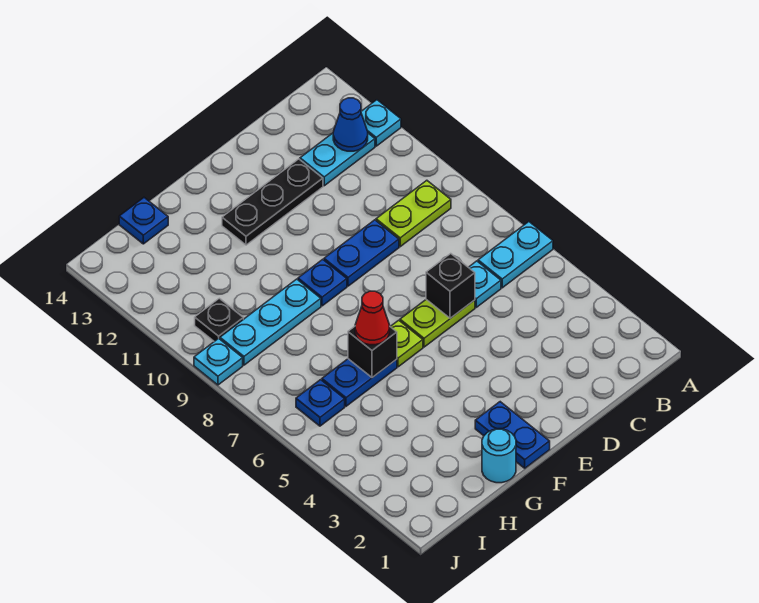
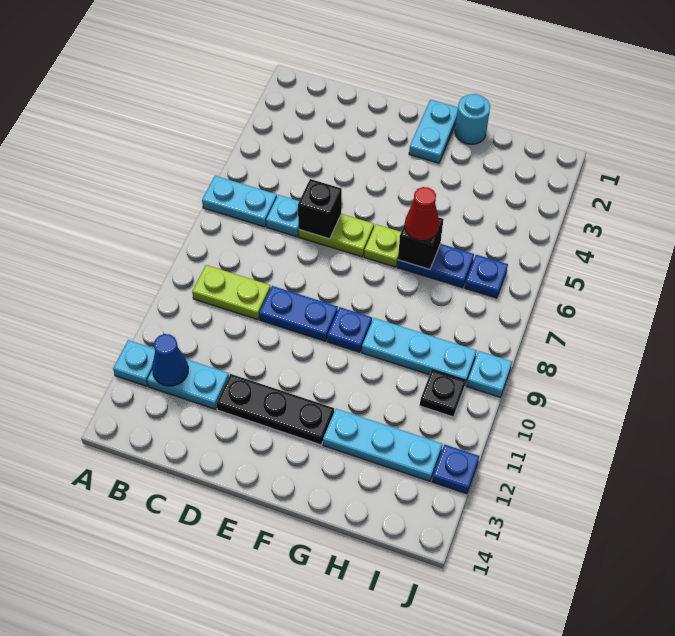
blue 1x2 plate [475,402,550,468] -> cyan 1x2 plate [409,100,458,163]
none -> cyan 1x3 plate [323,409,442,481]
blue 1x1 plate [119,198,168,244] -> blue 1x1 plate moved to [432,444,479,494]

